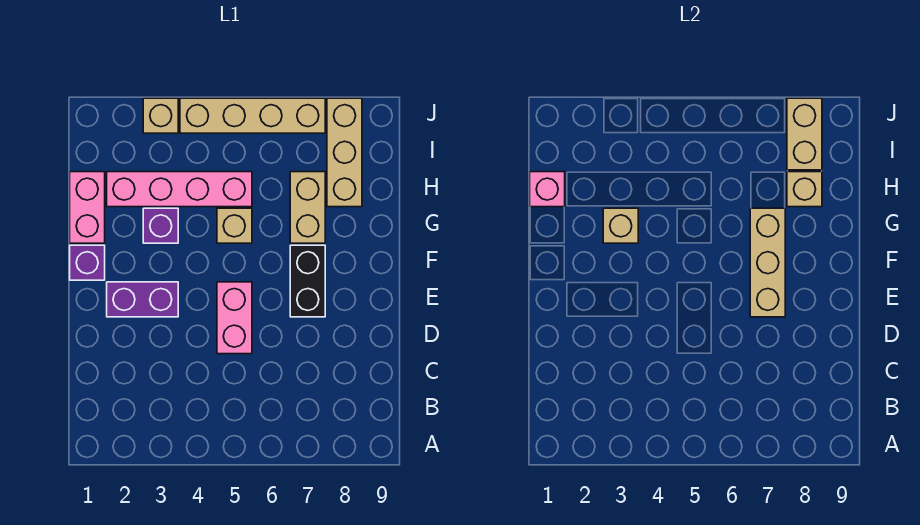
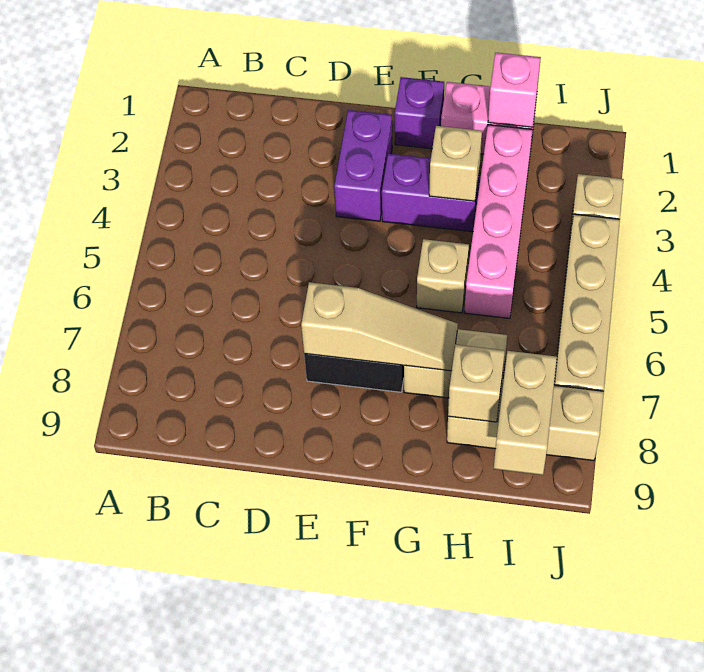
pink 1x2 brick [217,282,252,354] -> none
tan 1x3 brick [750,208,785,317] -> tan 1x3 slope [301,282,458,371]
purple 1x1 brick [143,208,178,243] -> purple 1x2 brick [382,154,480,232]
tan 1x2 brick [787,98,822,170] -> tan 1x2 brick turned to [494,351,557,475]

